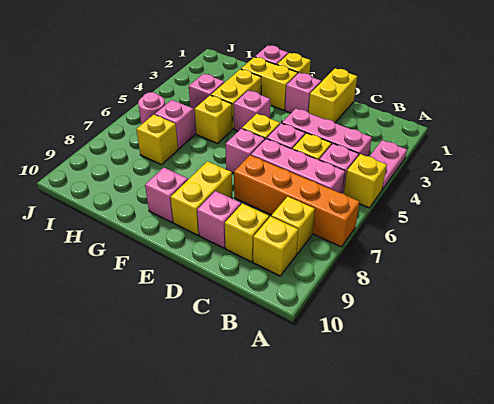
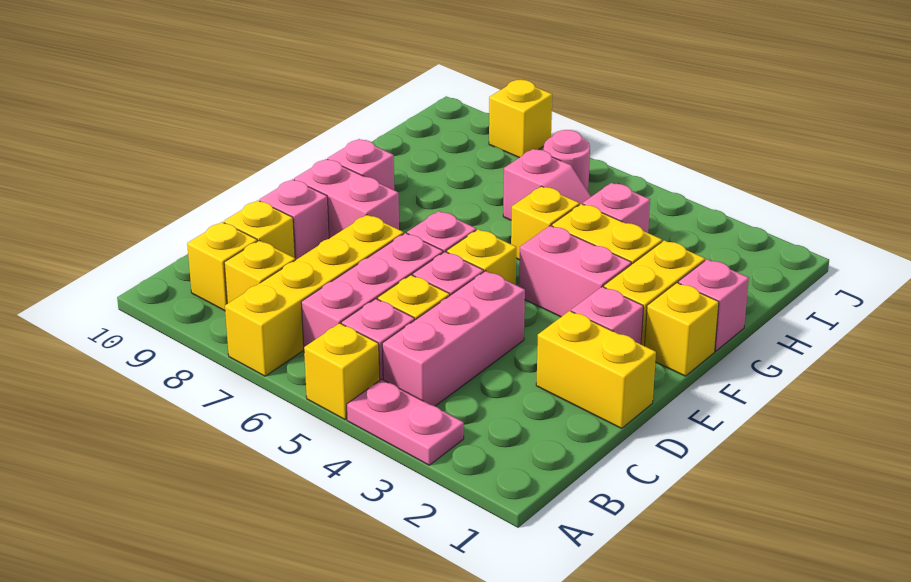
orange 1x4 brick [234,155,360,247] -> yellow 1x4 brick [225,215,404,376]
yellow 1x2 brick [171,161,232,235] -> pink 1x2 brick [294,159,399,239]
pink 1x1 brick [234,90,270,131] -> pink 1x2 brick [519,226,632,317]
yellow 1x1 brick [136,115,178,165] -> yellow 1x1 brick moved to [489,80,552,158]

